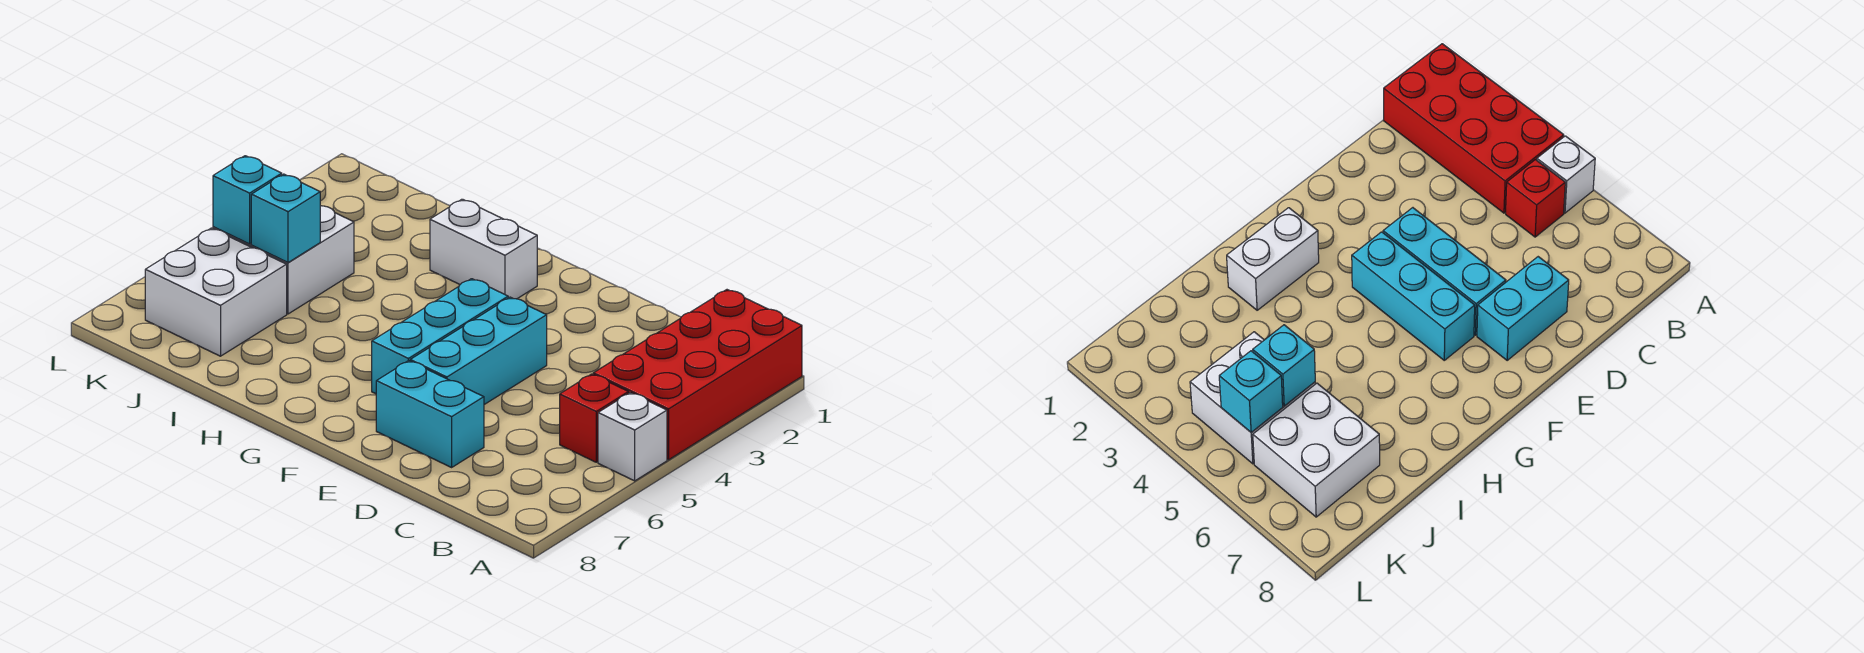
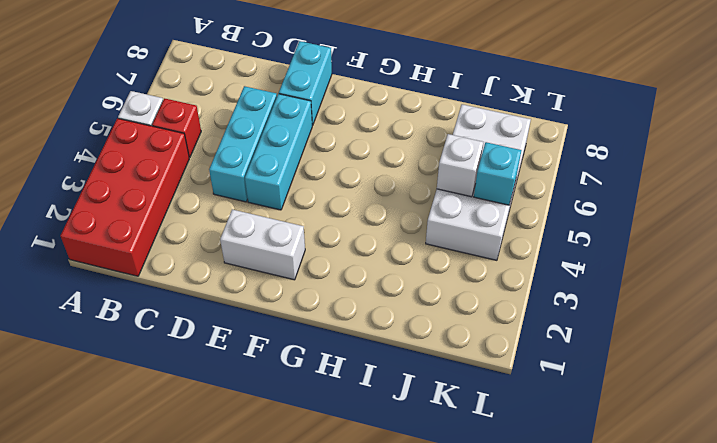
cyan 1x2 brick [376,361,484,467] -> cyan 1x2 brick turned to [279,41,332,125]
cyan 1x3 brick [372,279,508,394] -> cyan 1x3 brick moved to [209,86,277,202]
white 1x2 brick [430,199,537,299] -> white 1x2 brick moved to [220,209,305,280]
cyan 1x1 brick [251,174,320,263] -> white 1x1 brick [437,134,483,197]

